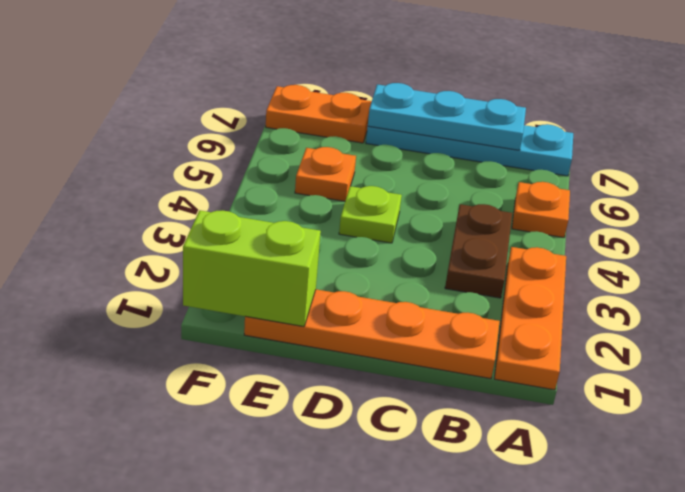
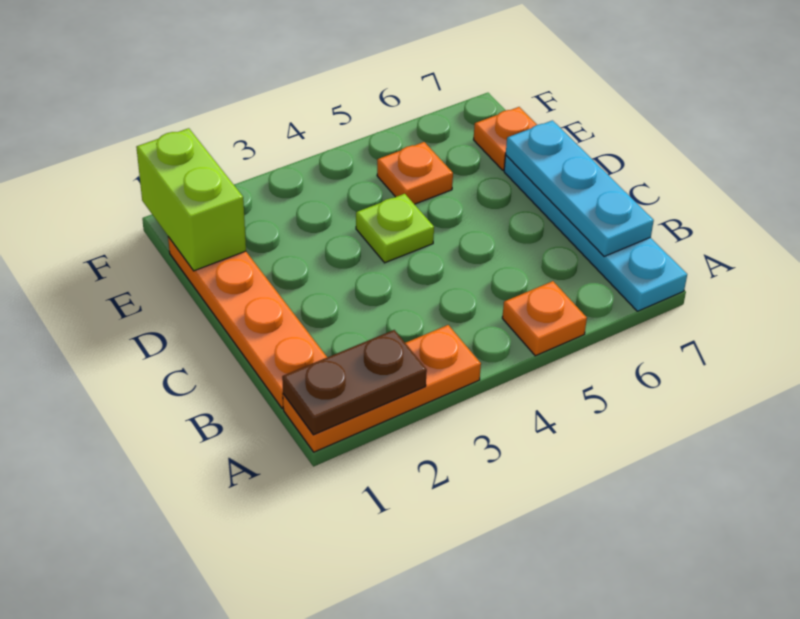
brown 1x2 plate [445,204,512,298] -> brown 1x2 plate moved to [282,330,427,435]
orange 1x2 plate [266,85,372,143] -> orange 1x1 plate [474,107,537,170]

